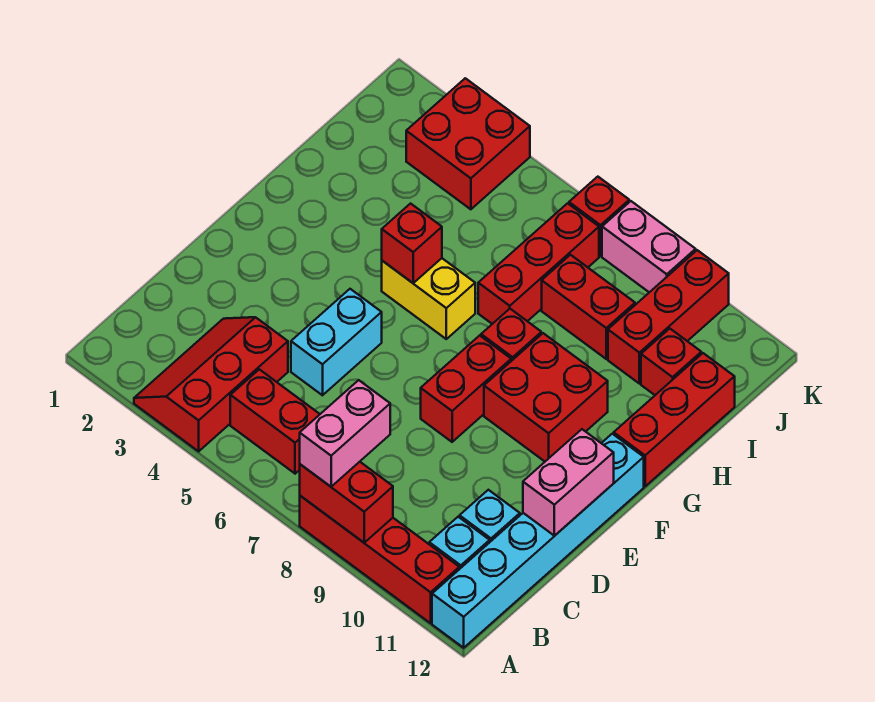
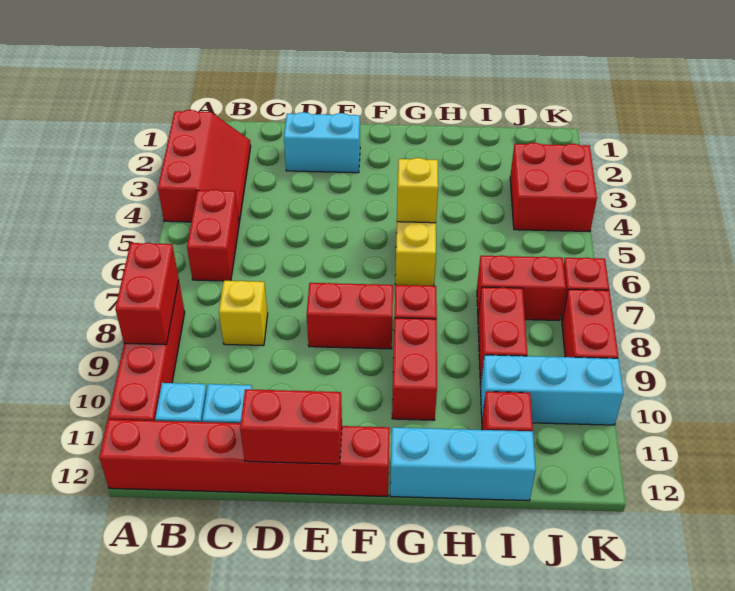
red 2x3 slope [134,317,288,451] -> red 2x3 slope turned to [158,110,251,223]
pink 1x2 brick [300,380,390,487] -> none
cyan 1x6 brick [432,434,644,648] -> red 1x6 brick [99,420,390,496]
none -> yellow 1x1 brick [219,281,268,346]
cyan 1x2 brick [291,289,382,395] -> cyan 1x2 brick moved to [284,112,360,173]
pink 1x2 brick [523,429,614,536] -> red 1x2 brick [240,389,342,464]
red 2x2 brick [484,333,608,461] -> red 1x2 brick [392,318,437,420]
red 1x1 brick [382,204,442,283] -> yellow 1x1 brick [397,158,438,223]
red 1x3 brick [614,353,735,486] -> cyan 1x3 brick [390,427,536,501]
red 1x3 brick [478,203,599,324] -> red 1x2 brick [477,255,566,320]
red 1x3 brick [608,250,729,384] -> cyan 1x3 brick [480,355,623,425]
pink 1x2 brick [602,201,696,292] -> red 1x2 brick [562,289,618,358]

